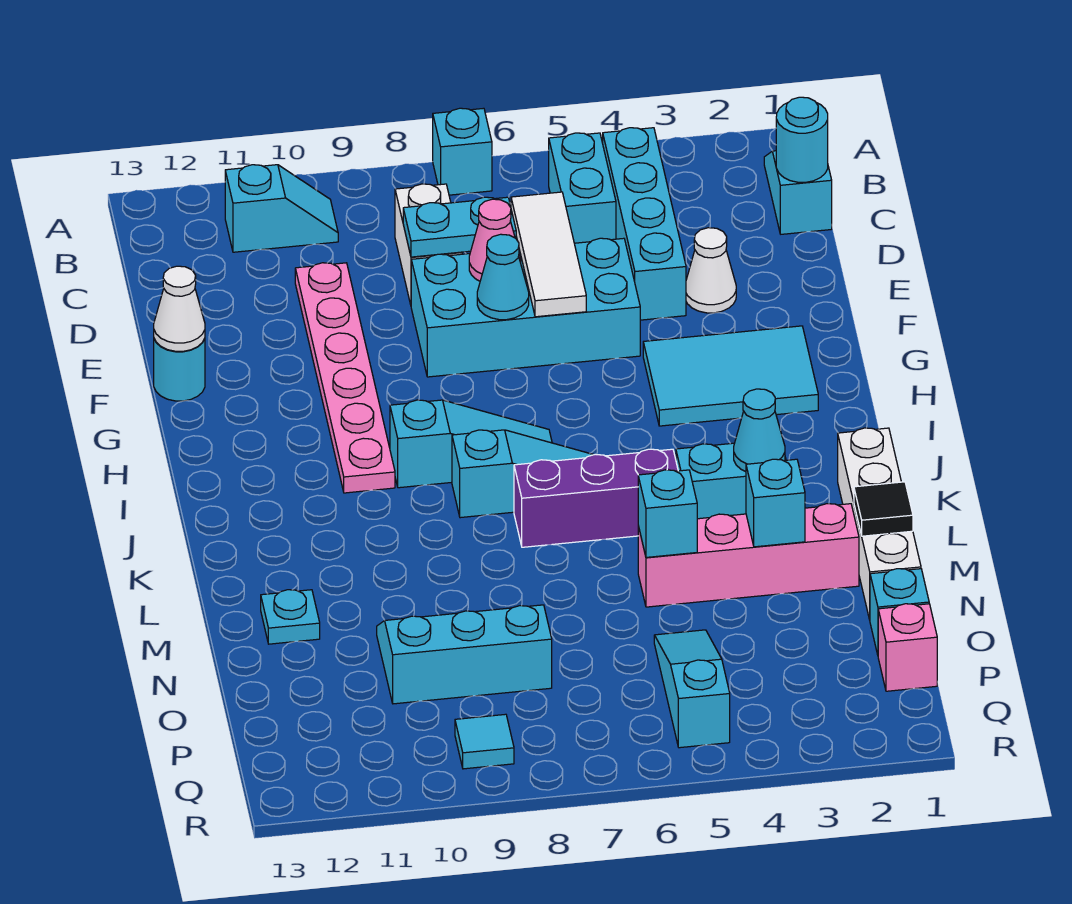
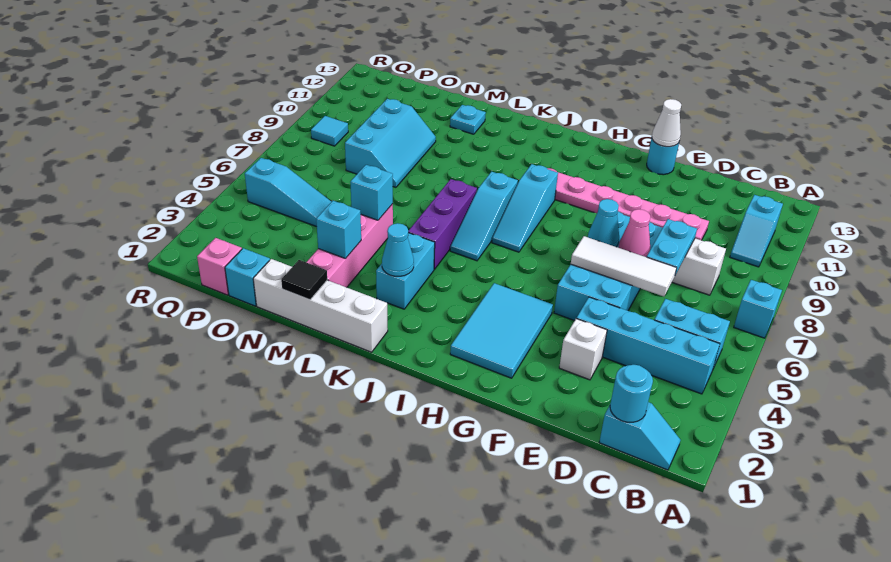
white 1x1 cone [686,228,736,313] -> white 1x1 brick [559,319,607,380]

